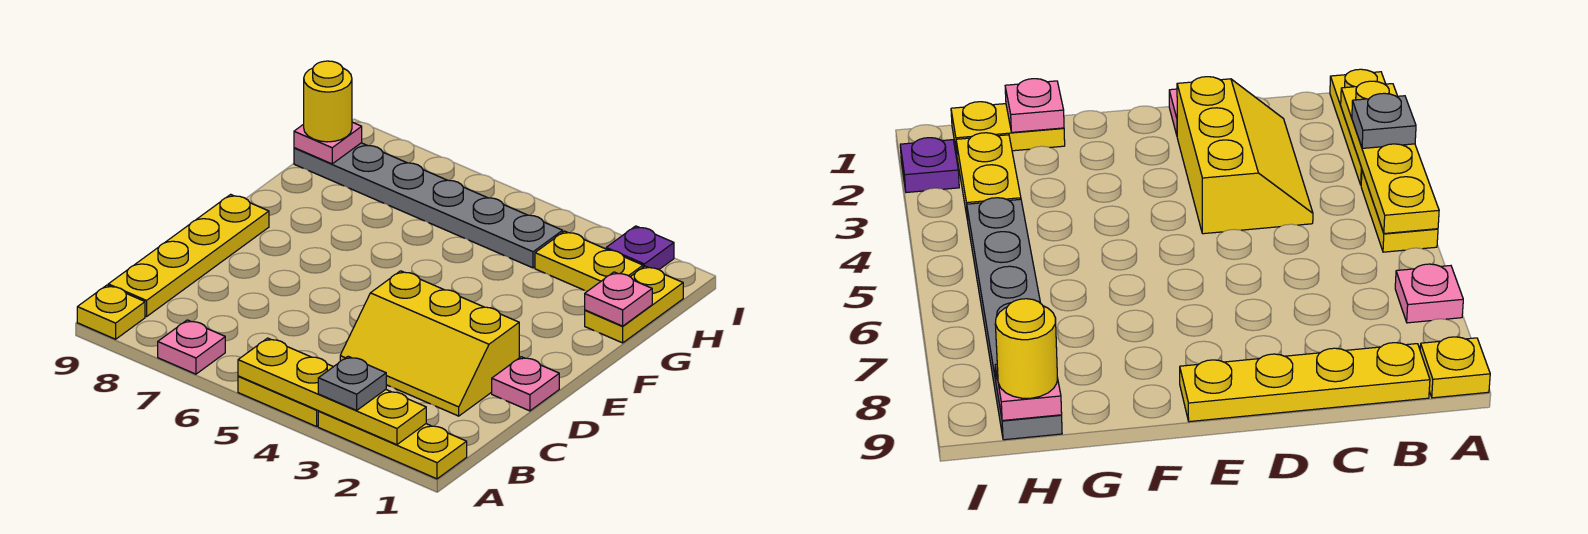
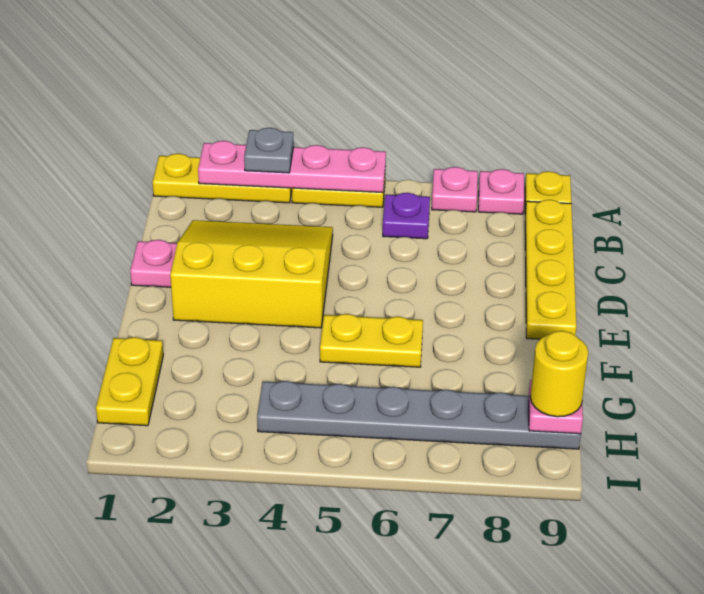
yellow 1x4 plate [238,338,426,445] -> pink 1x4 plate [198,141,386,193]
yellow 2x3 slope [340,271,519,416] -> yellow 3x3 slope [170,220,333,328]
pink 1x1 plate [585,272,652,326] -> pink 1x1 plate moved to [478,169,524,214]
yellow 1x2 plate [535,231,643,291] -> yellow 1x2 plate moved to [320,314,423,367]
purple 1x1 plate [606,226,674,269] -> purple 1x1 plate moved to [383,193,430,239]

